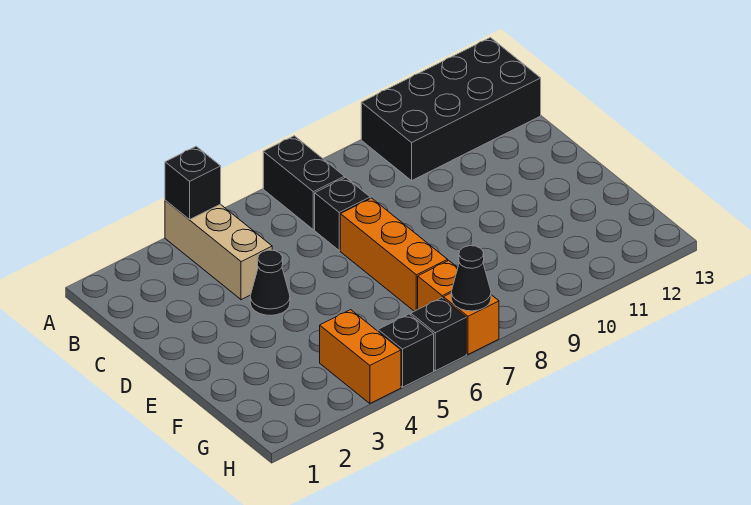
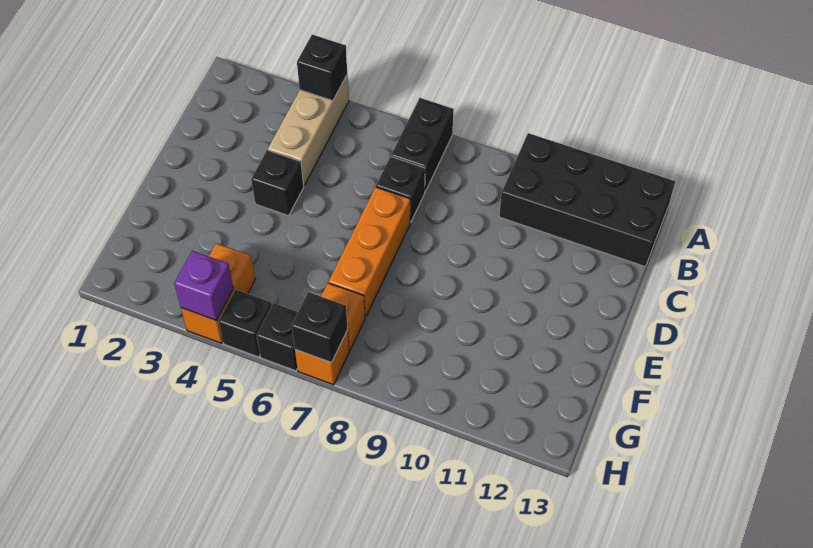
black 1x1 cone [250,250,290,315] -> black 1x1 brick [251,150,304,216]
none -> purple 1x1 brick [174,251,234,321]
black 1x1 cone [451,246,491,311] -> black 1x1 brick [292,292,348,363]

